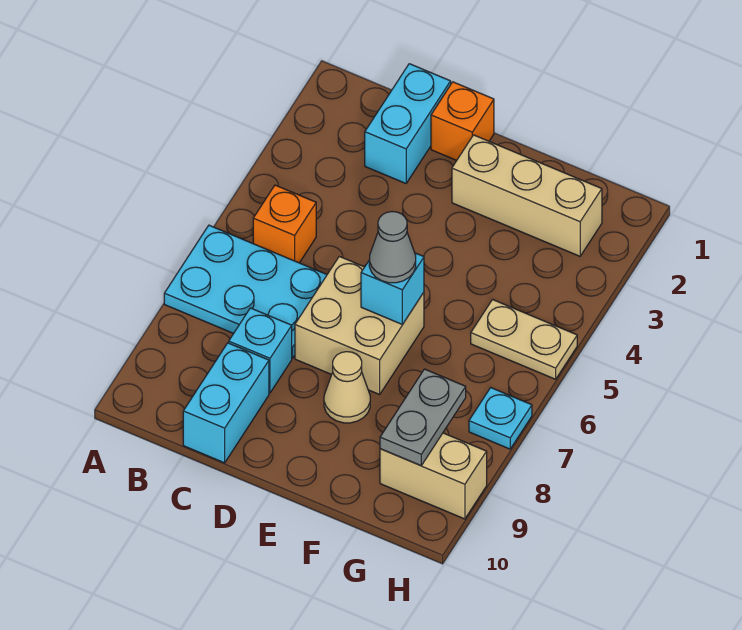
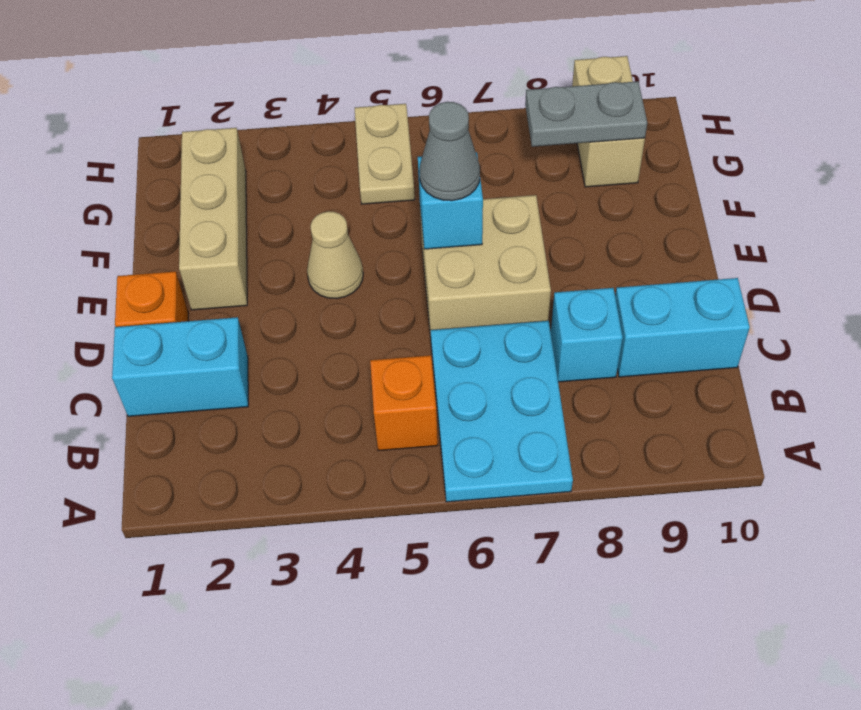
tan 1x1 cone [324,352,370,423] -> tan 1x1 cone moved to [307,211,363,299]
cyan 1x1 plate [469,388,532,449] -> none

